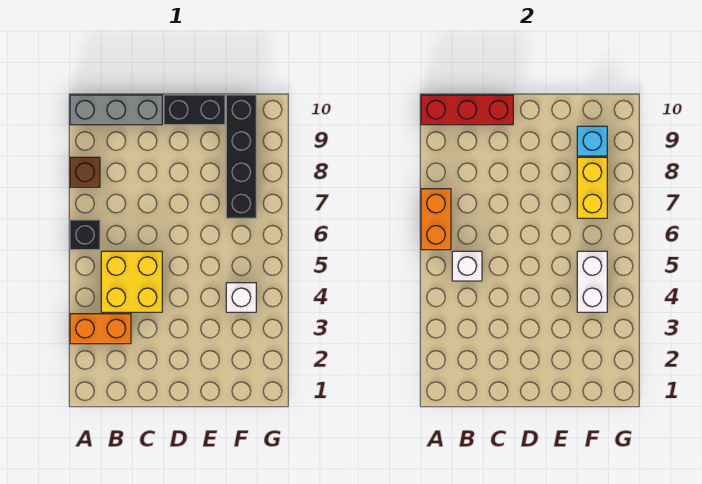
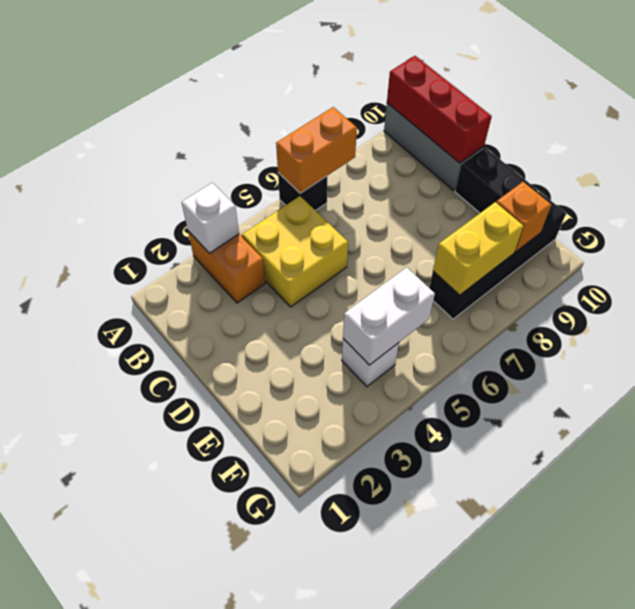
brown 1x1 brick [70,157,100,187] -> none
white 1x1 brick [452,251,482,281] -> white 1x1 brick moved to [182,183,239,253]
cyan 1x1 brick [577,126,607,156] -> orange 1x1 brick [496,182,551,252]

